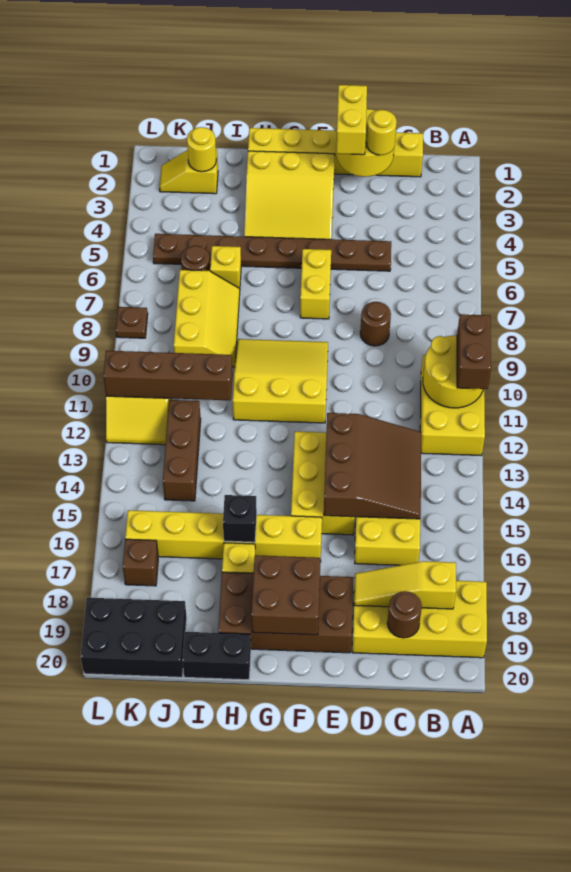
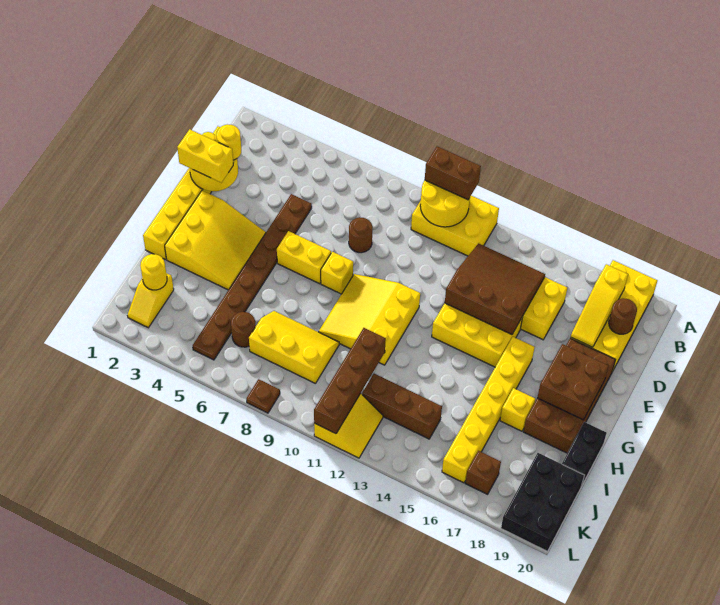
black 1x1 brick [223,495,257,542] -> none
yellow 1x1 brick [210,246,241,288] -> yellow 1x1 brick moved to [321,252,353,294]

